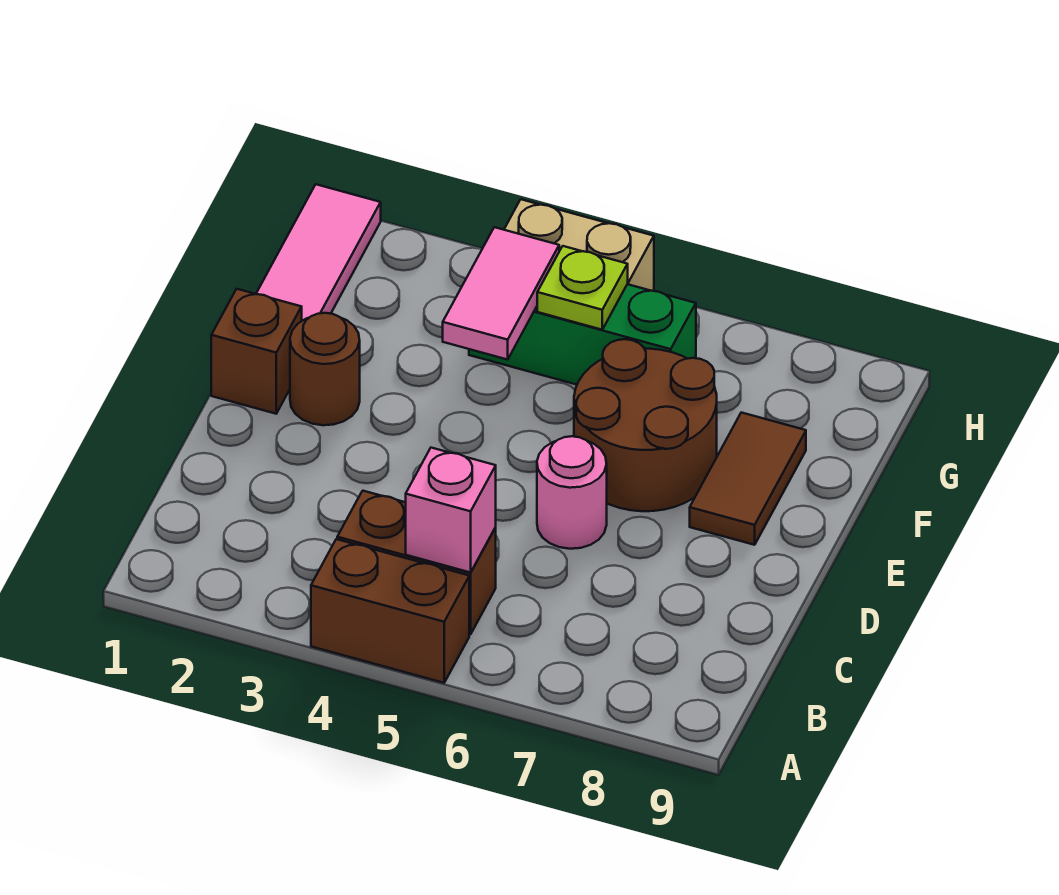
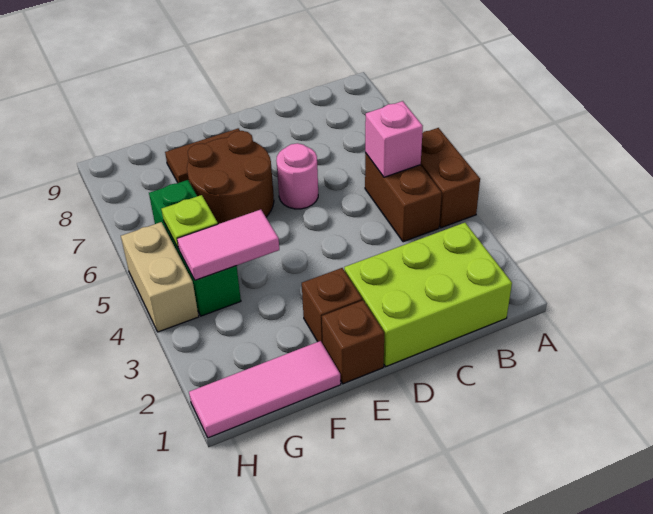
none -> lime 2x3 brick [344,223,512,366]
brown 1x1 round brick [290,313,360,425] -> brown 1x1 brick [302,268,362,344]

